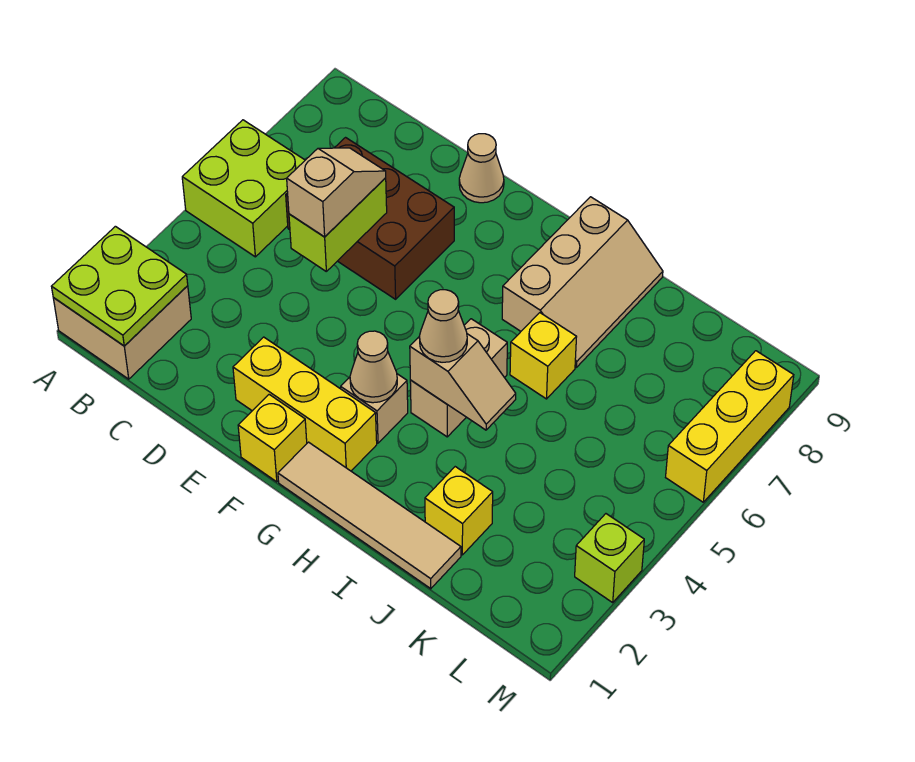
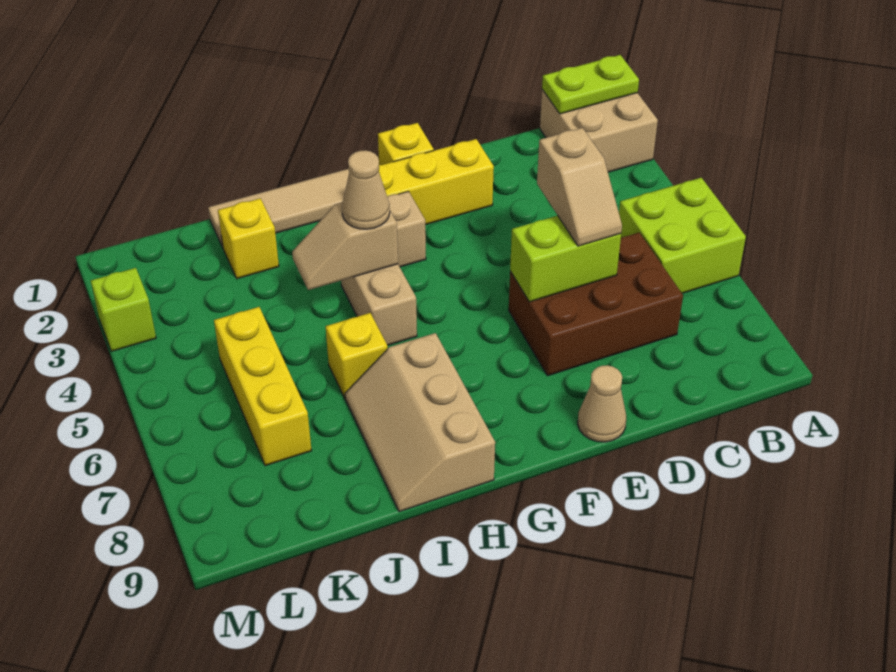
lime 2x2 plate [51,226,188,346] -> lime 1x2 plate [542,55,639,114]
lime 1x2 brick [289,178,387,271] -> lime 1x2 brick turned to [510,216,621,302]
tan 1x1 cone [350,331,397,403] -> none
yellow 1x3 brick [666,351,794,502] -> yellow 1x3 brick moved to [214,307,312,466]

